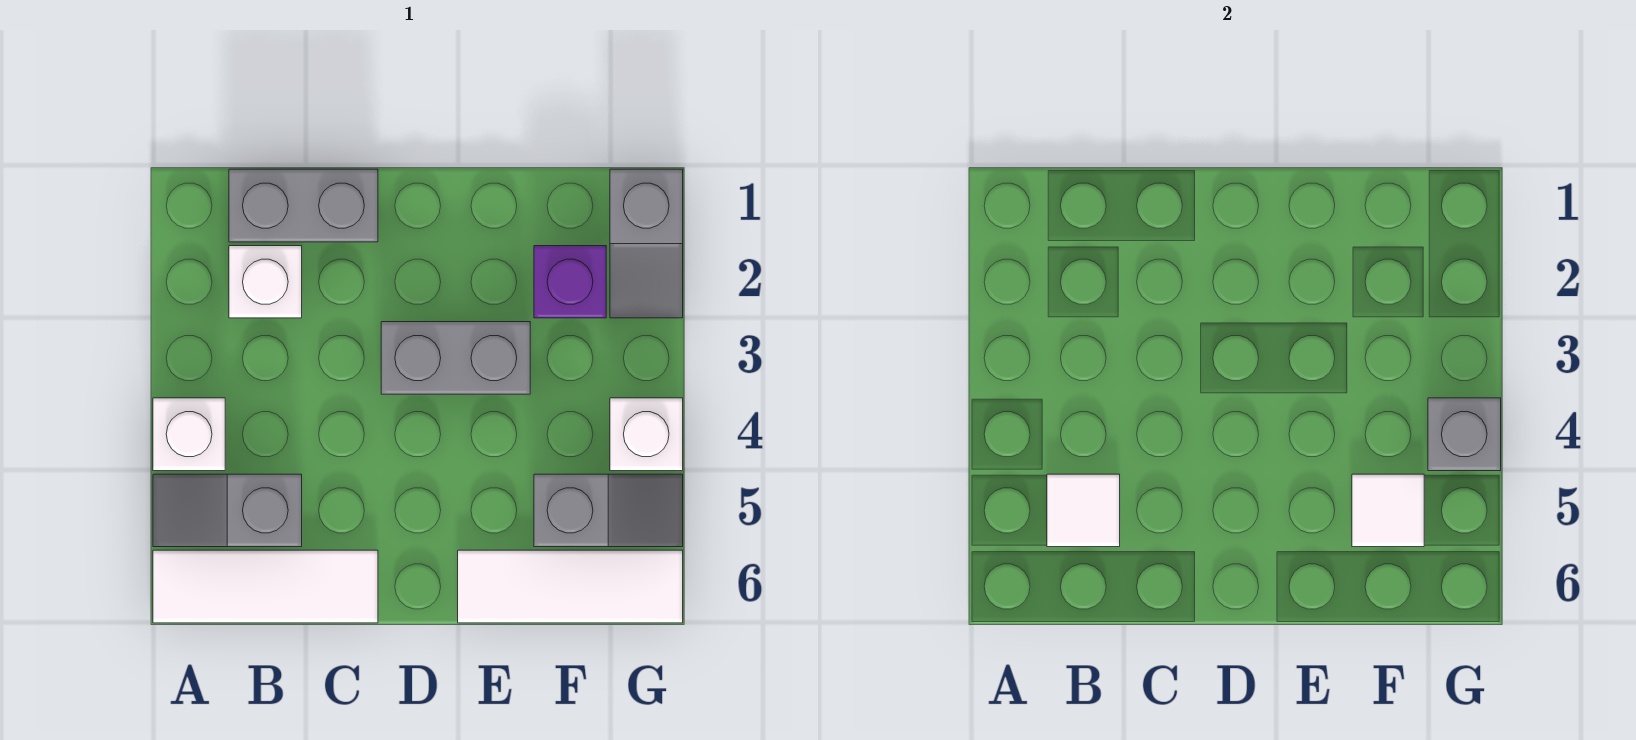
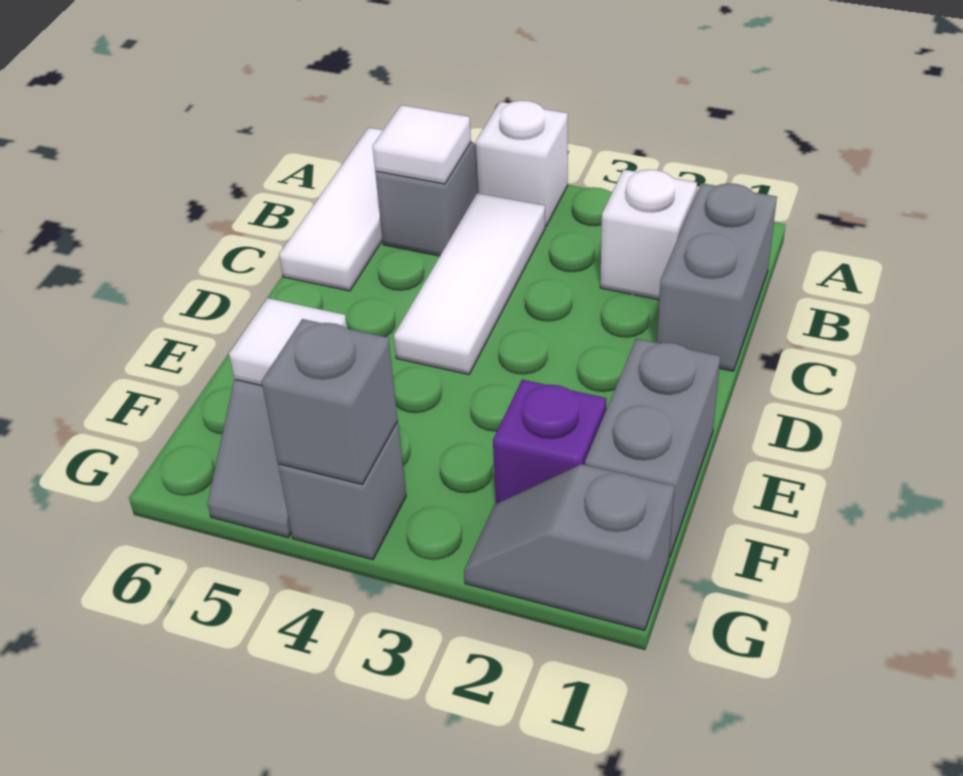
grey 1x2 brick [381,322,530,394] -> grey 1x2 brick moved to [585,339,720,558]
white 1x3 tile [458,550,683,623] -> white 1x3 tile moved to [394,193,545,374]
white 1x1 brick [610,398,683,471] -> grey 1x1 brick [278,422,406,560]

